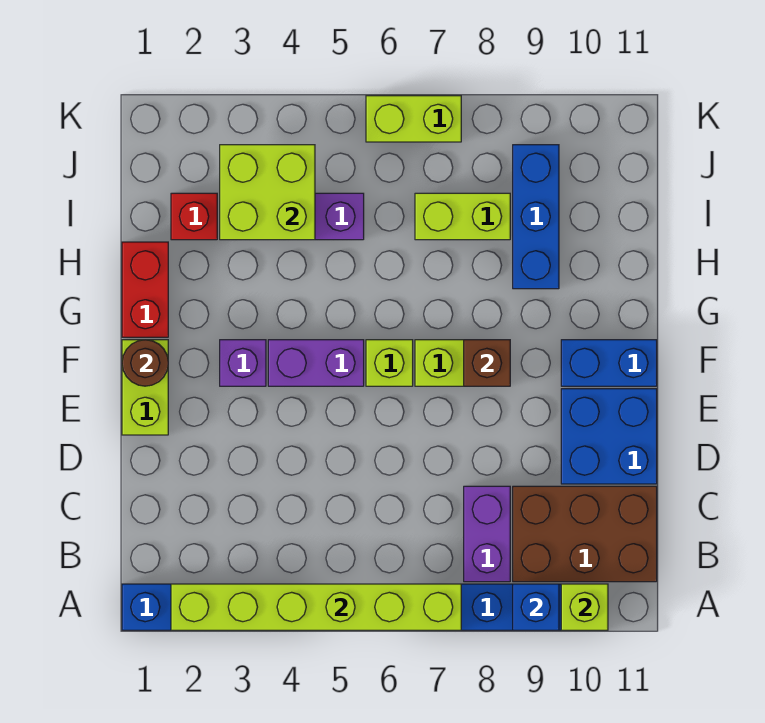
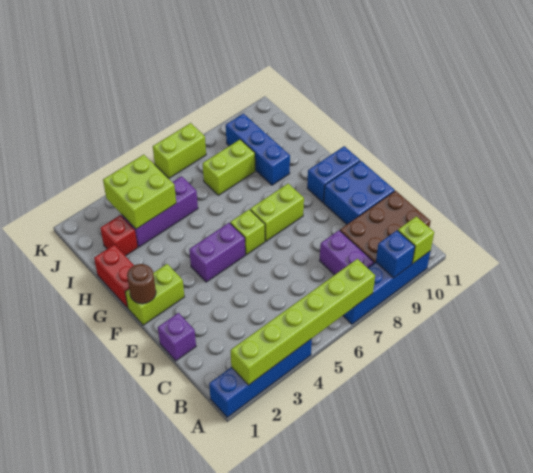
lime 1x2 brick [122,340,168,435] -> lime 1x2 brick turned to [125,264,184,325]
purple 1x1 brick [220,340,266,386] -> purple 1x1 brick moved to [158,313,196,361]
brown 1x1 brick [464,340,510,386] -> none

